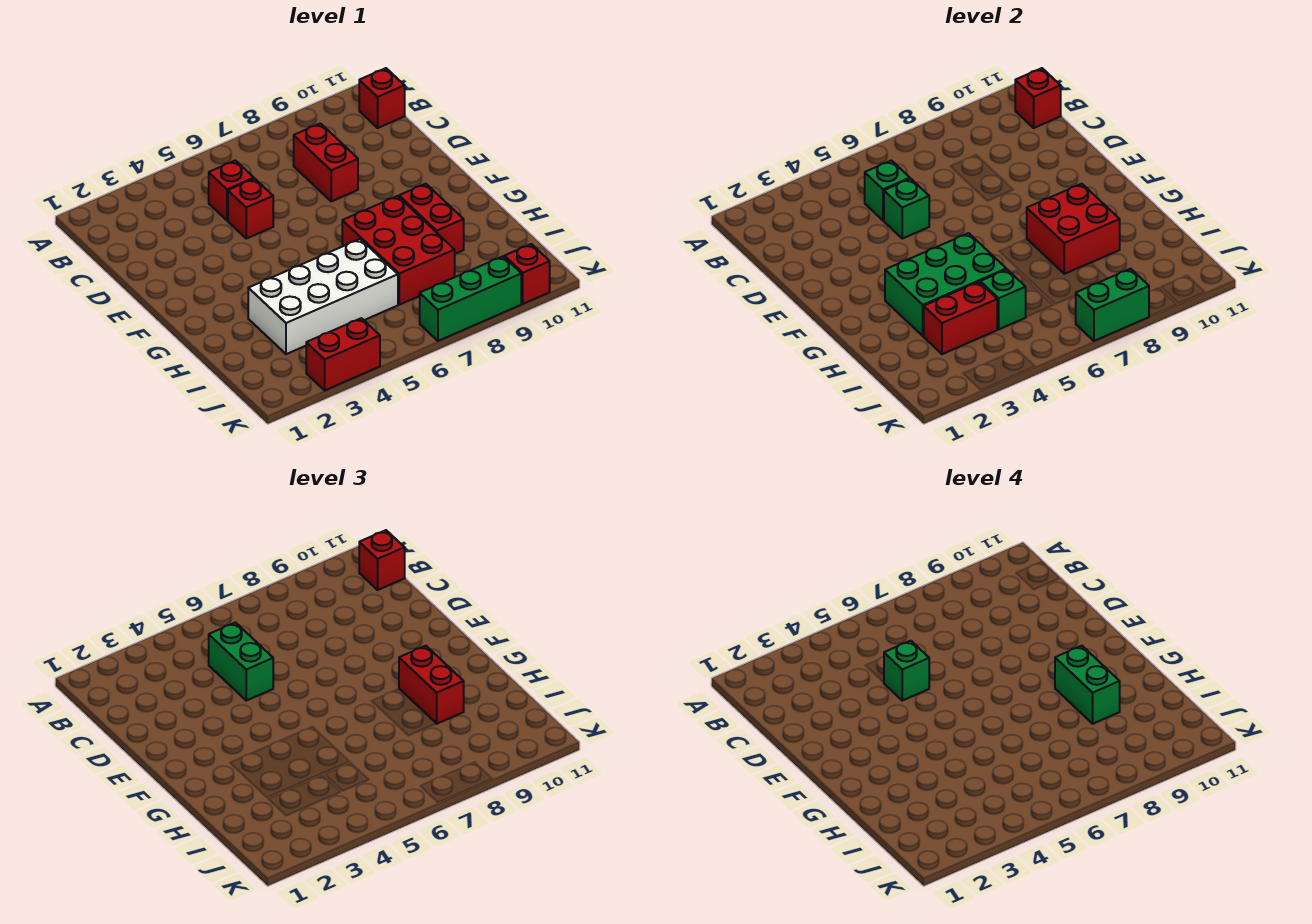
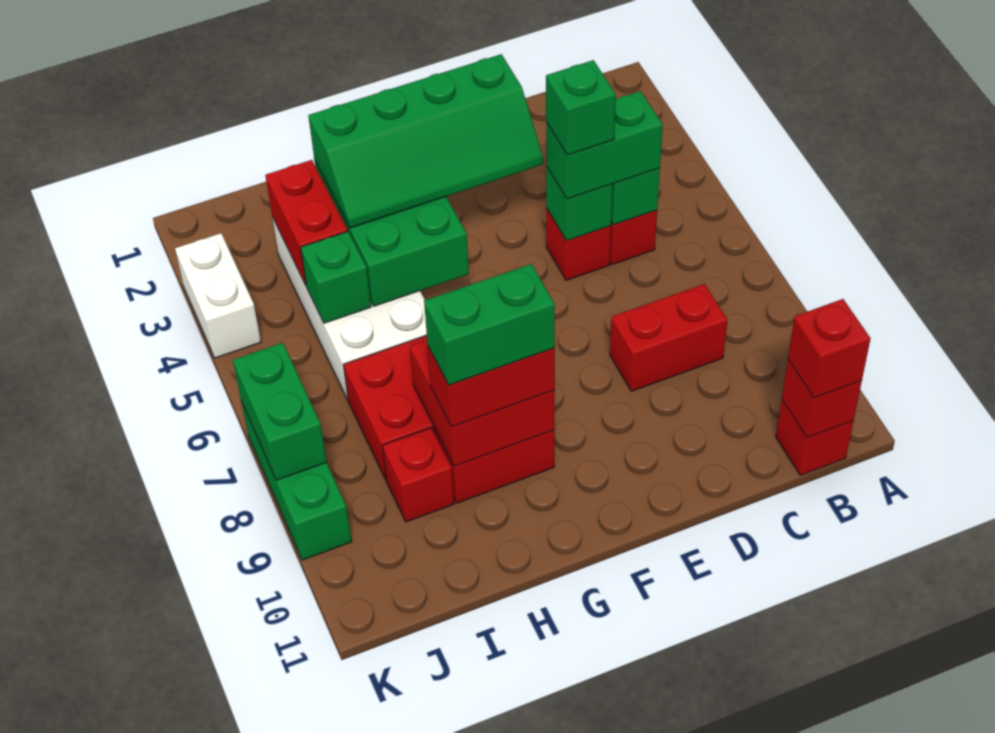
none -> green 2x4 slope [308,54,543,228]
red 1x2 brick [306,318,380,390] -> white 1x2 brick [175,233,261,358]
red 1x1 brick [504,244,550,304] -> red 1x1 brick moved to [382,428,454,522]

